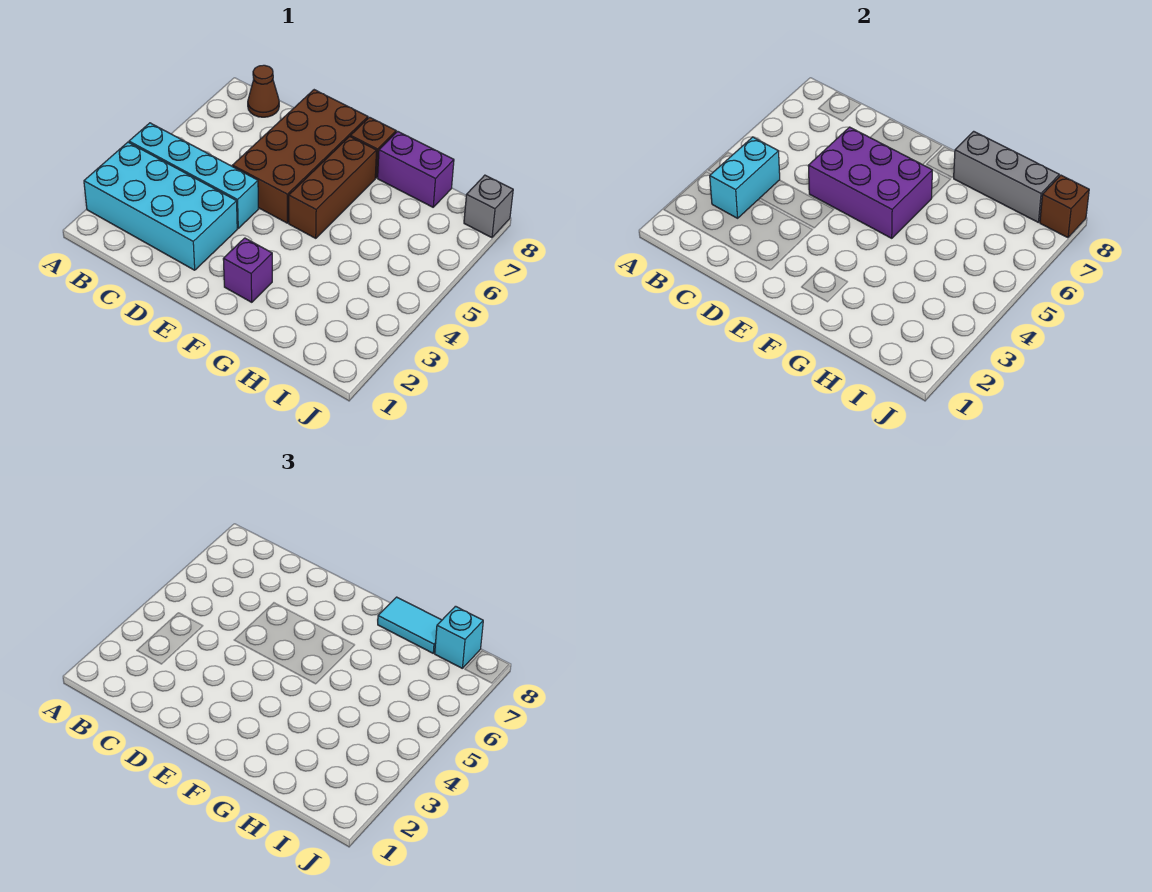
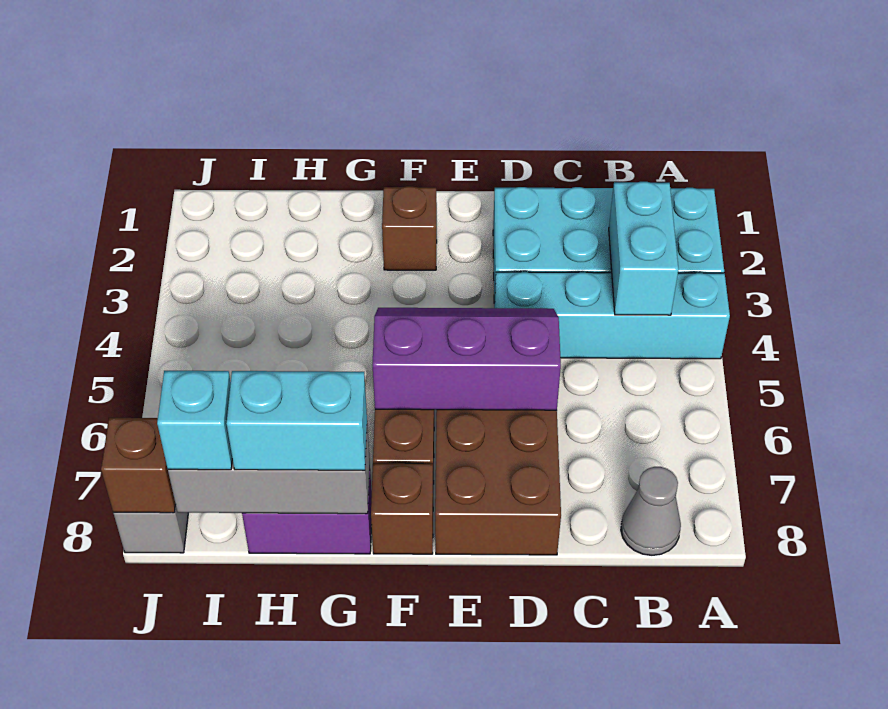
brown 1x1 cone [248,65,279,117] -> grey 1x1 cone [621,467,681,555]
purple 2x3 brick [808,127,932,238] -> purple 2x3 slope [373,308,561,410]
purple 1x1 brick [223,238,272,302] -> brown 1x1 brick [382,186,437,270]
cyan 1x2 tile [378,597,442,653] -> cyan 1x2 brick [226,371,367,470]

